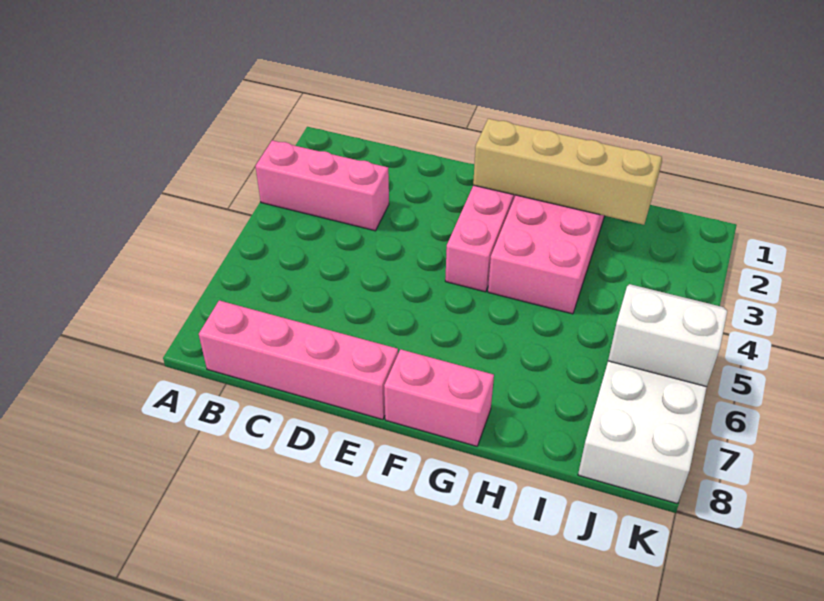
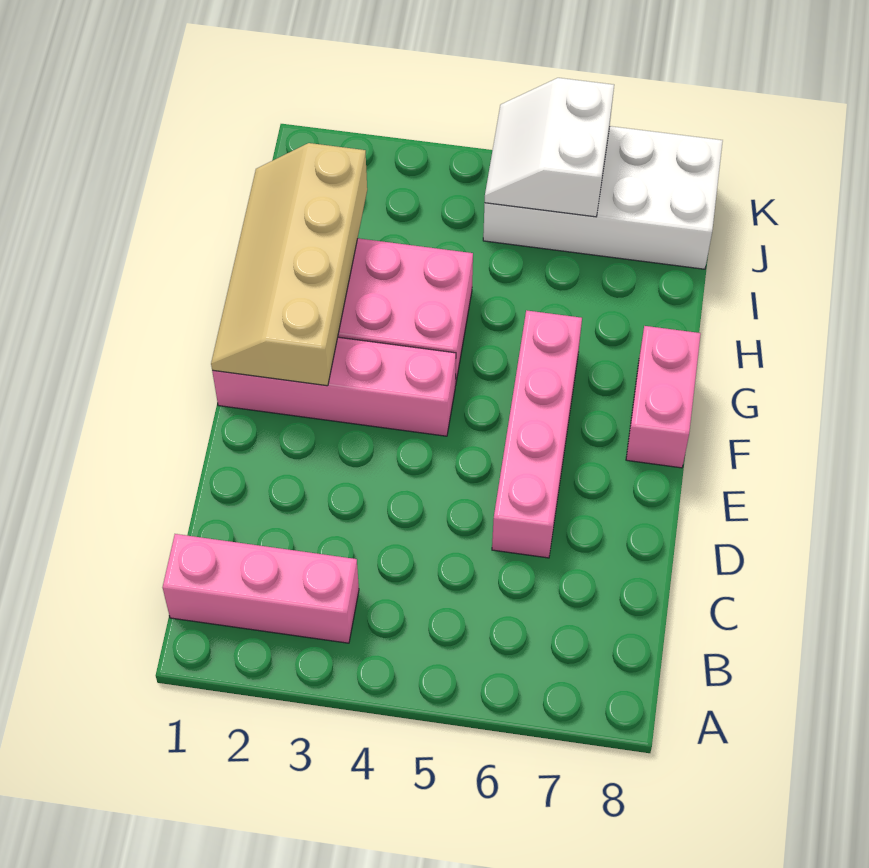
pink 1x3 brick [255,140,389,231] -> pink 1x3 brick turned to [163,534,359,643]
pink 1x4 brick [199,300,398,420] -> pink 1x4 brick moved to [492,310,582,558]

